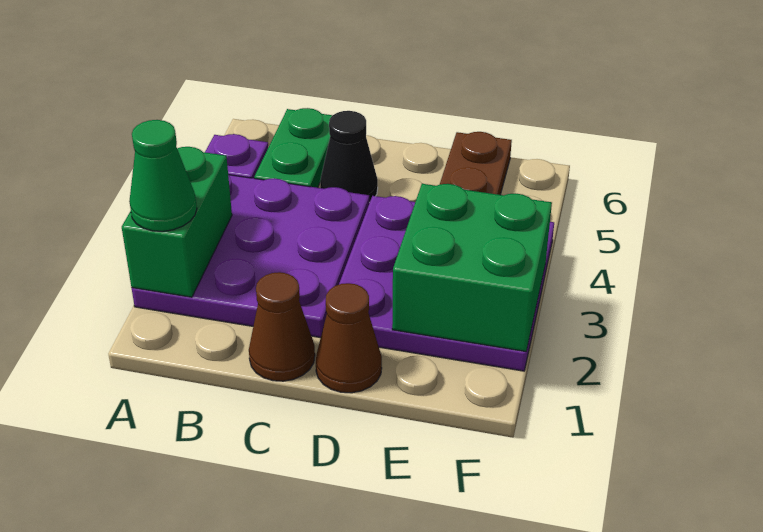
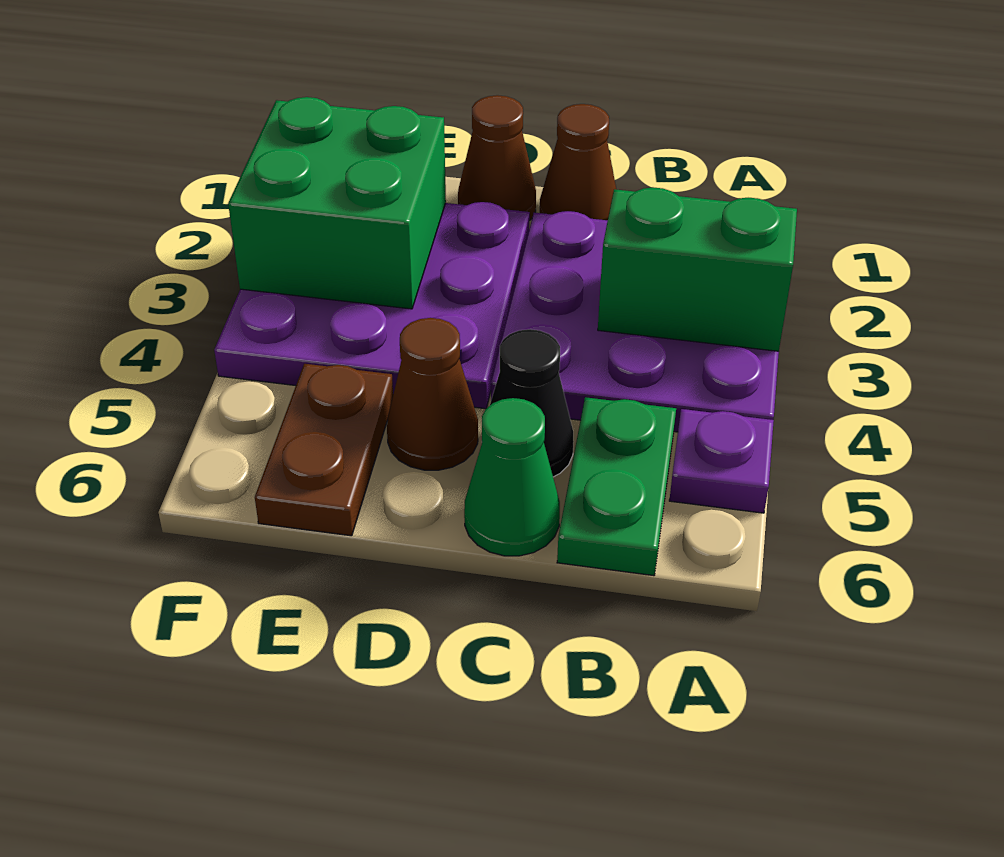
green 1x2 brick [122,147,232,297] -> green 1x2 brick turned to [598,187,797,351]
green 1x1 cone [129,120,197,231] -> green 1x1 cone moved to [464,398,560,556]
none -> brown 1x1 cone [387,318,478,470]

